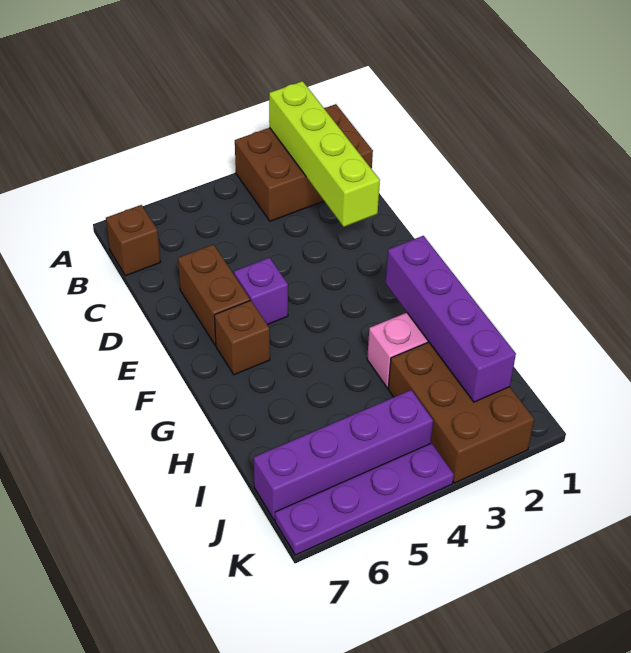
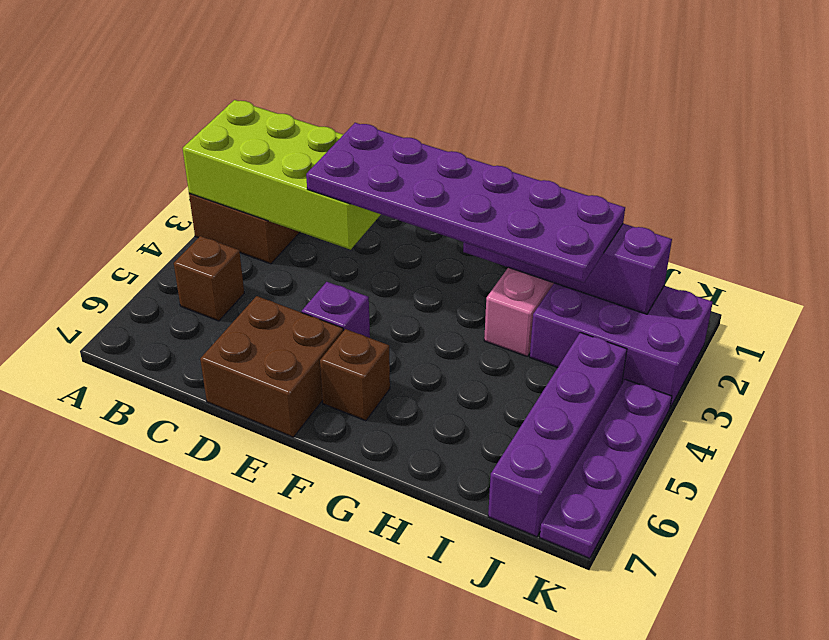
lime 1x4 brick [269,81,380,227] -> lime 2x4 brick [183,100,381,250]
brown 1x1 brick [106,205,160,276] -> brown 1x1 brick moved to [174,236,244,321]
none -> purple 2x6 plate [306,123,625,282]
brown 1x2 brick [178,244,250,345] -> brown 2x2 brick [200,296,343,437]
brown 2x3 brick [388,342,534,483] -> purple 2x3 brick [530,283,713,408]

